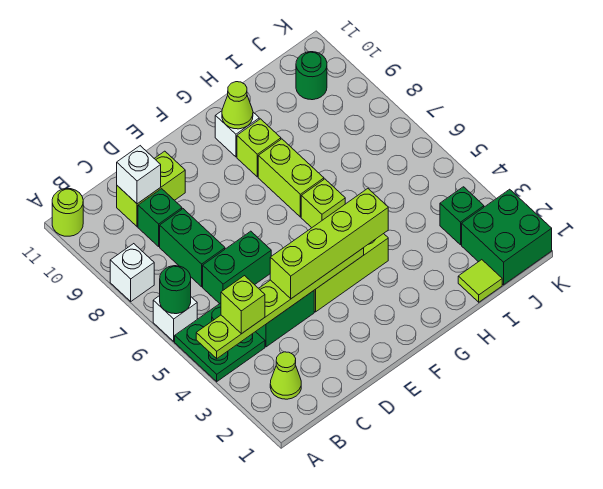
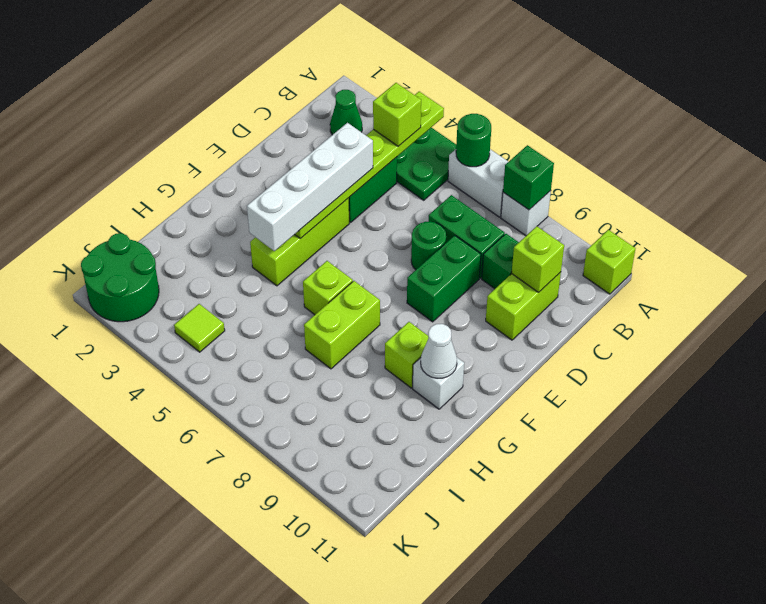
white 1x1 brick [153,296,197,341] -> white 1x2 brick [448,149,508,217]
lime 1x1 round brick [52,189,83,236] -> lime 1x1 brick [583,230,635,294]
lime 1x1 cone [270,352,301,399] -> green 1x1 cone [330,90,362,135]
green 1x2 brick [203,231,271,304] -> green 1x2 brick moved to [407,235,481,322]
white 1x1 brick [117,146,161,204] -> lime 1x1 brick [512,226,564,292]
lime 1x4 brick [270,189,388,299] -> white 1x4 brick [247,123,373,251]
lime 1x2 brick [258,139,324,217] -> lime 1x2 brick turned to [304,281,380,369]
lime 1x1 cone [222,82,253,129] -> white 1x1 cone [421,324,457,378]
lime 1x1 tile [458,260,502,302] -> lime 1x1 tile moved to [174,304,225,352]
green 2x2 brick [462,189,552,285] -> green 2x2 round brick [81,233,159,322]
green 1x1 brick [440,187,484,245] -> green 1x1 brick moved to [503,145,554,210]
green 1x1 round brick [296,52,327,100] -> green 1x1 round brick moved to [411,222,446,270]

